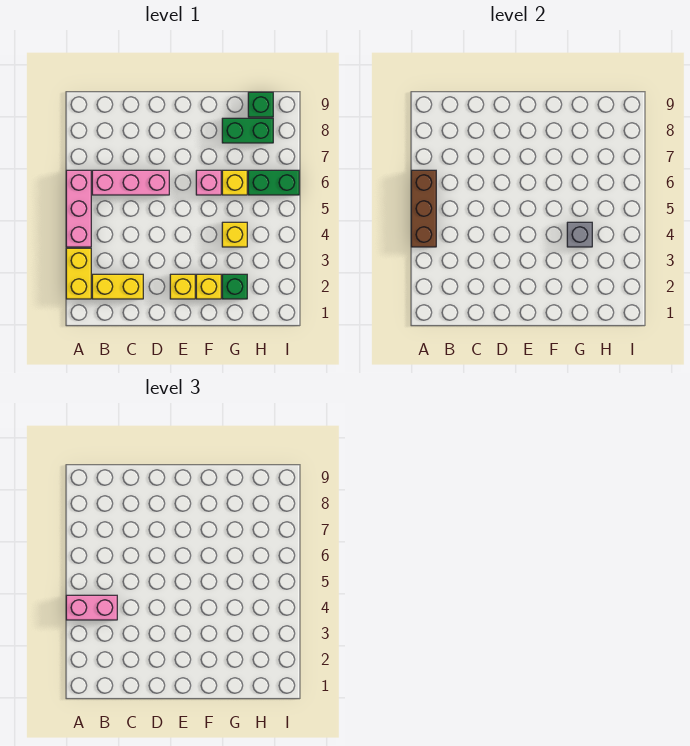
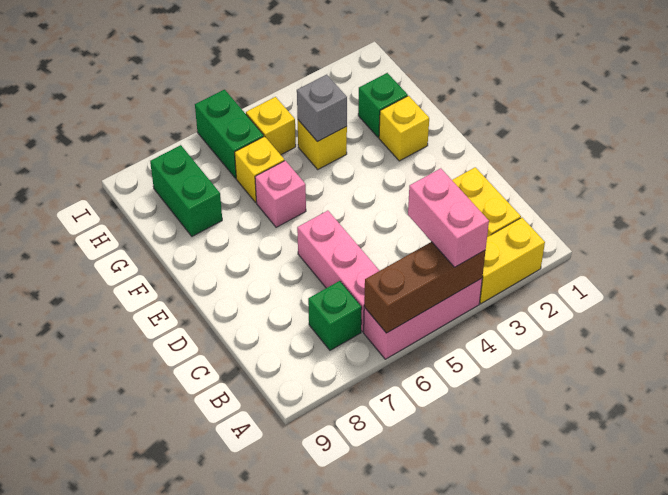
yellow 1x1 brick [170,274,195,299] -> yellow 1x1 brick moved to [246,97,296,155]
green 1x1 brick [248,92,273,117] -> green 1x1 brick moved to [308,281,362,350]

